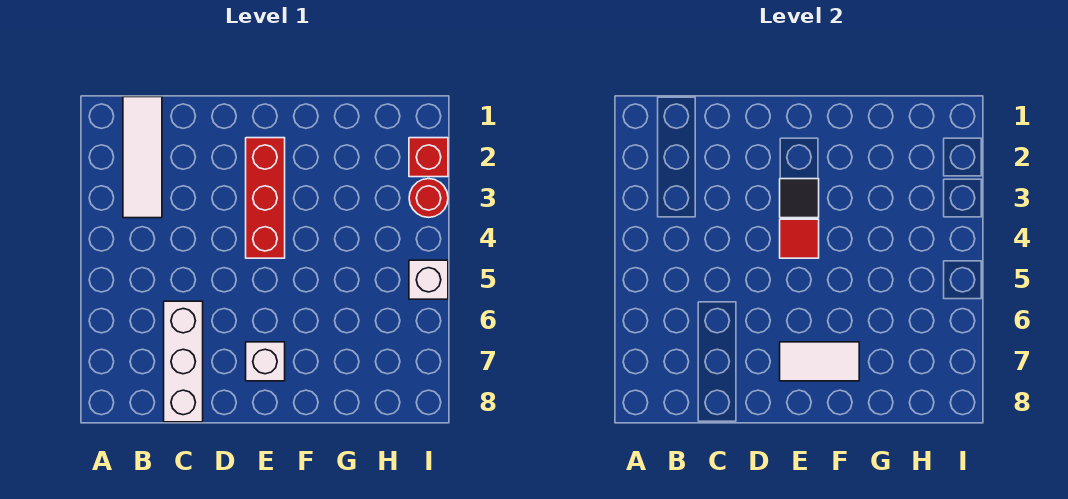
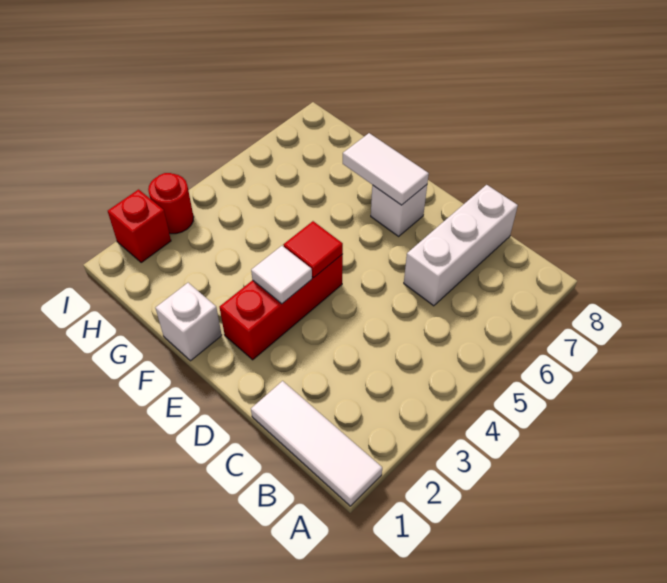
white 1x3 tile [123,97,162,218] -> white 1x3 tile turned to [251,381,382,506]
black 1x1 tile [780,179,819,218] -> white 1x1 tile [251,246,312,304]
white 1x1 brick [409,260,448,299] -> white 1x1 brick moved to [155,283,222,361]

